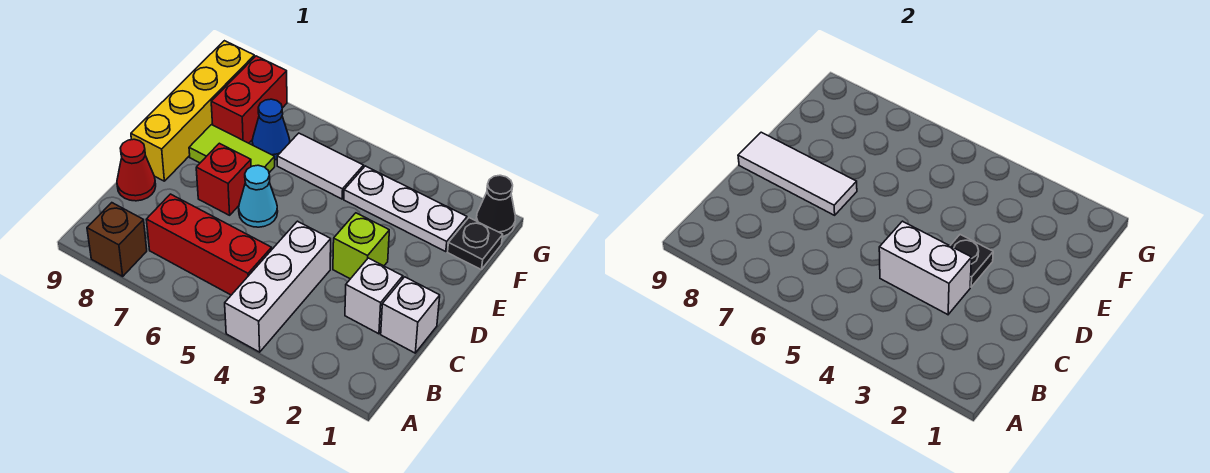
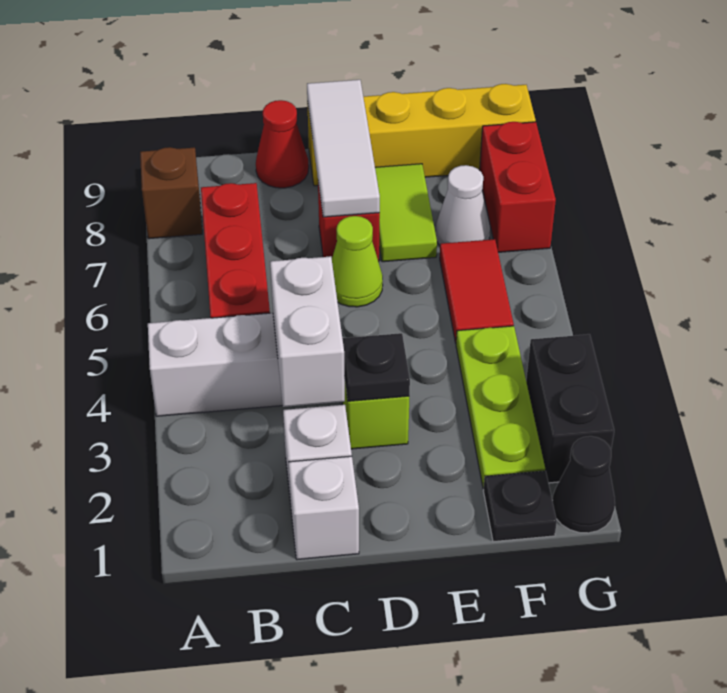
cyan 1x1 cone [239,165,278,227] -> lime 1x1 cone [332,216,383,307]
white 1x3 plate [344,166,467,252] -> lime 1x3 plate [456,326,545,489]
white 1x2 tile [277,133,364,199] -> red 1x2 tile [440,239,514,343]
blue 1x1 cone [252,99,290,160] -> white 1x1 cone [436,165,490,245]
red 1x2 brick [211,56,287,143] -> red 1x2 brick turned to [480,122,556,252]
none -> black 1x2 brick [526,334,614,483]

